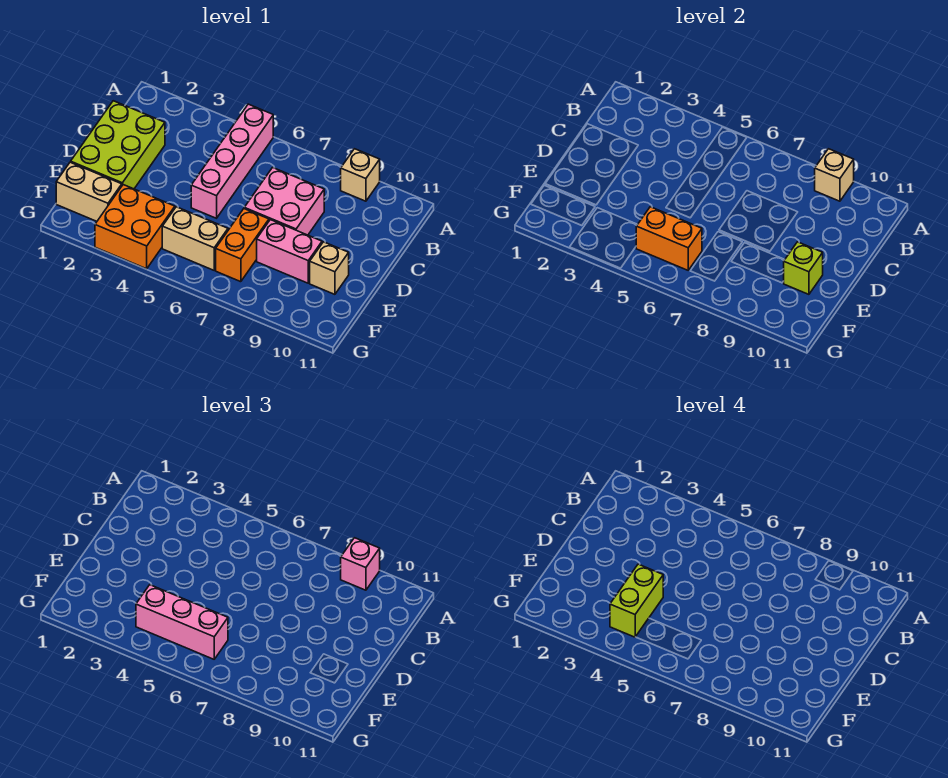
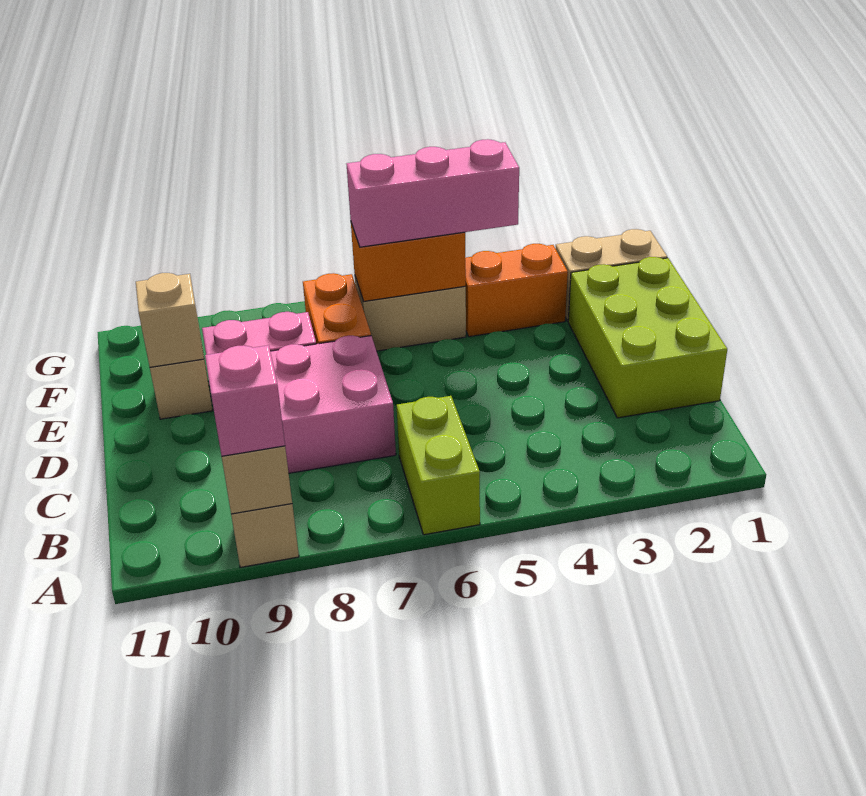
pink 1x4 brick [191,104,273,218] -> none
lime 1x2 brick [610,564,663,637] -> lime 1x2 brick moved to [396,396,480,535]
lime 1x1 brick [784,242,823,294] -> tan 1x1 brick [136,273,204,367]
orange 2x2 brick [95,185,175,269] -> orange 1x2 brick [465,244,568,337]

